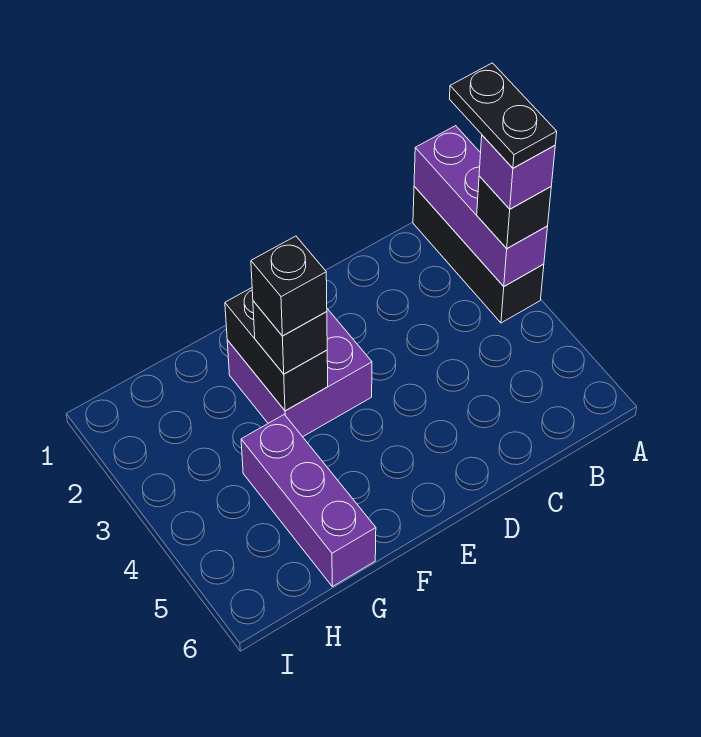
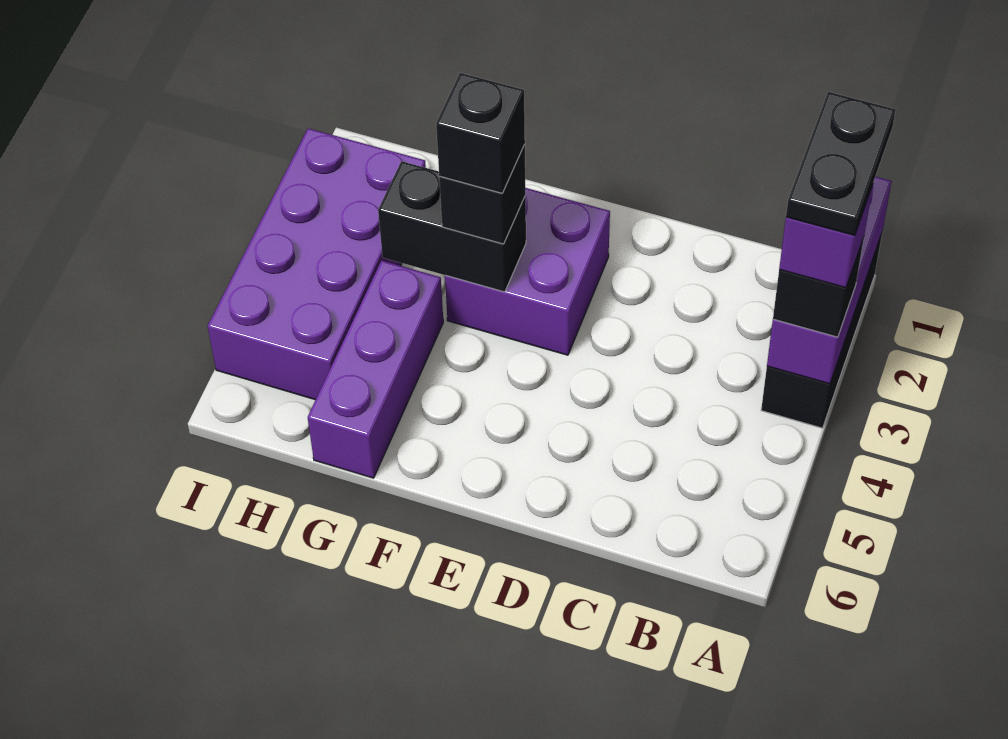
black 1x2 brick [225,288,328,411] -> black 1x2 brick turned to [378,161,526,292]
none -> purple 2x4 brick [208,128,426,400]

